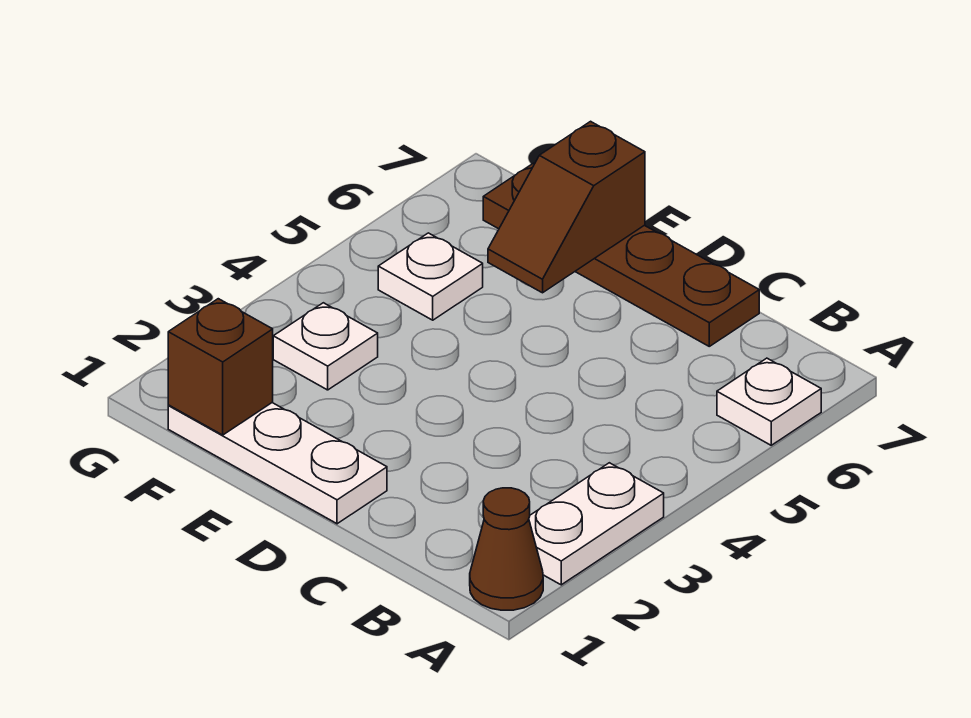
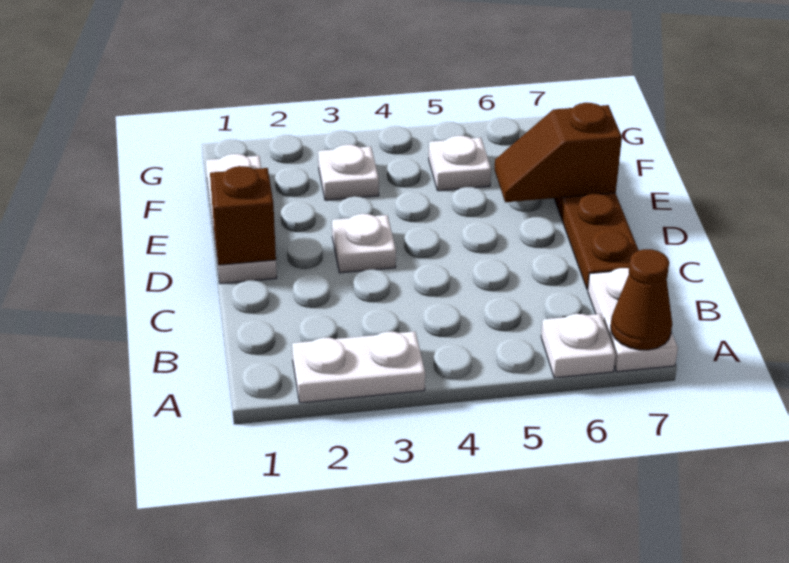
brown 1x1 cone [470,488,543,610] -> brown 1x1 cone moved to [611,249,672,350]
none -> white 1x2 plate [588,268,678,372]
none -> white 1x1 plate [332,214,396,273]
brown 1x1 brick [168,299,273,435] -> brown 1x1 brick moved to [210,166,276,265]

